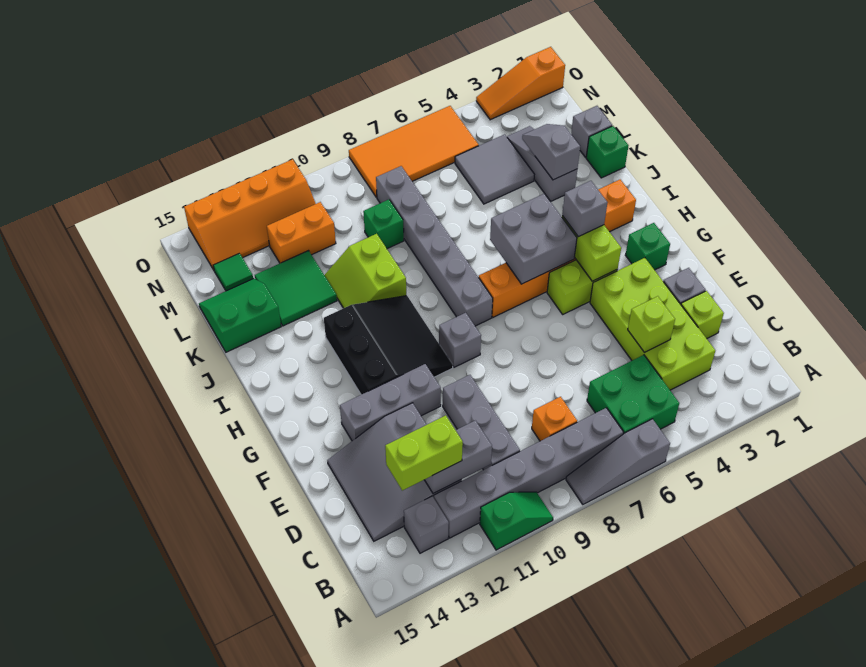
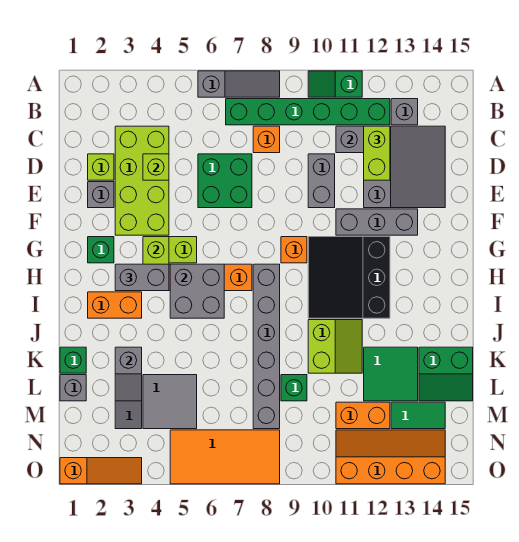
green 2x2 brick [587,355,679,434] -> green 2x2 brick moved to [198,154,252,208]
grey 1x6 brick [434,408,623,538] -> green 1x6 brick [226,99,390,125]
grey 1x3 brick [443,375,520,470] -> grey 1x2 brick [308,154,335,208]
lime 1x2 brick [385,415,463,490] -> lime 1x2 brick turned to [364,126,390,180]
grey 1x1 brick [439,313,481,367] -> orange 1x1 brick [281,237,307,263]
grey 1x1 brick [562,181,607,237] -> grey 1x2 brick [115,264,169,291]
green 1x1 tile [213,253,253,291] -> green 1x2 tile [391,402,445,429]

